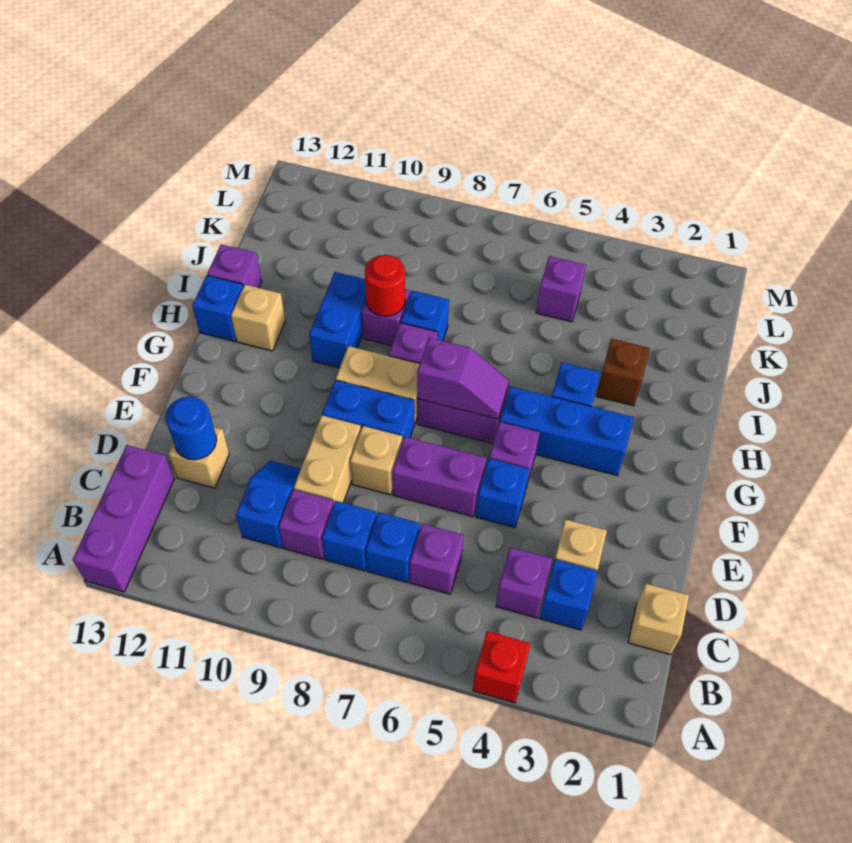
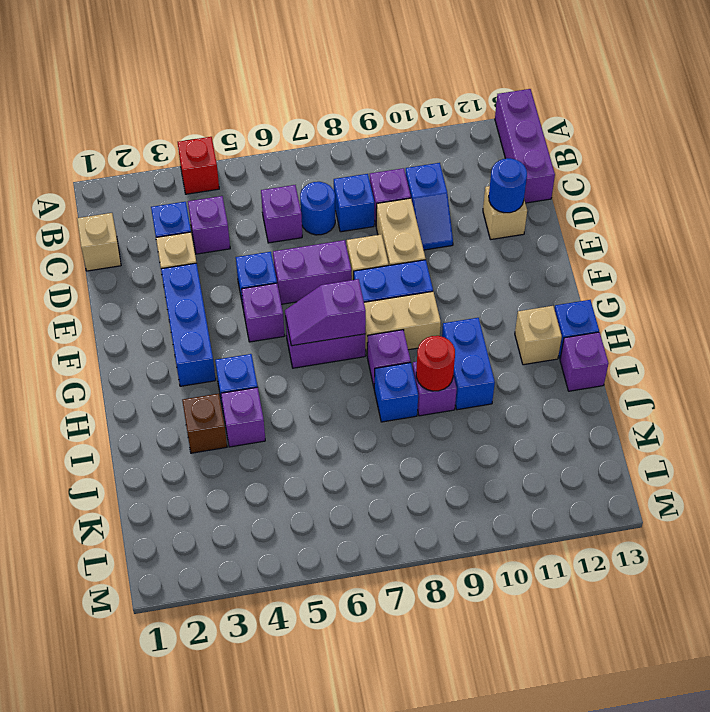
blue 1x1 brick [366,512,420,582] -> blue 1x1 round brick [300,182,335,235]
blue 1x3 brick [500,386,634,476] -> blue 1x3 brick turned to [161,263,216,386]
purple 1x1 brick [536,256,586,322] -> purple 1x1 brick moved to [221,387,265,447]

